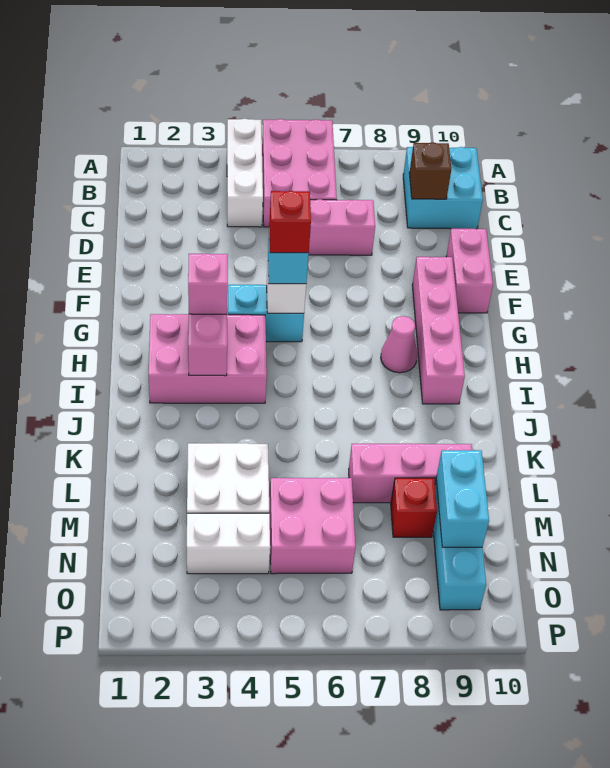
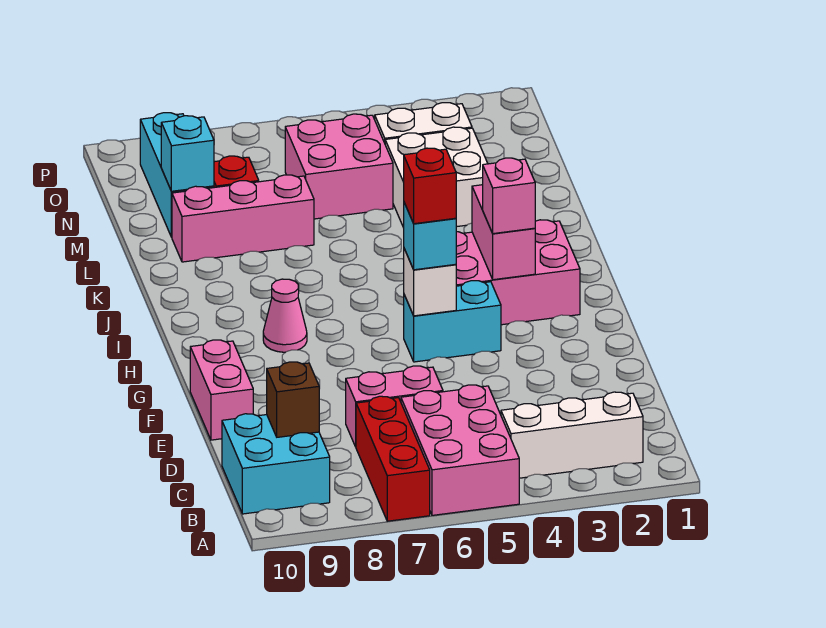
white 1x3 brick [227,119,263,227] -> white 1x3 brick turned to [501,392,643,478]
none -> red 1x3 brick [356,396,430,521]
pink 1x4 brick [412,257,465,404] -> none
cyan 1x2 brick [436,450,489,547] -> cyan 1x1 brick [161,116,214,191]

